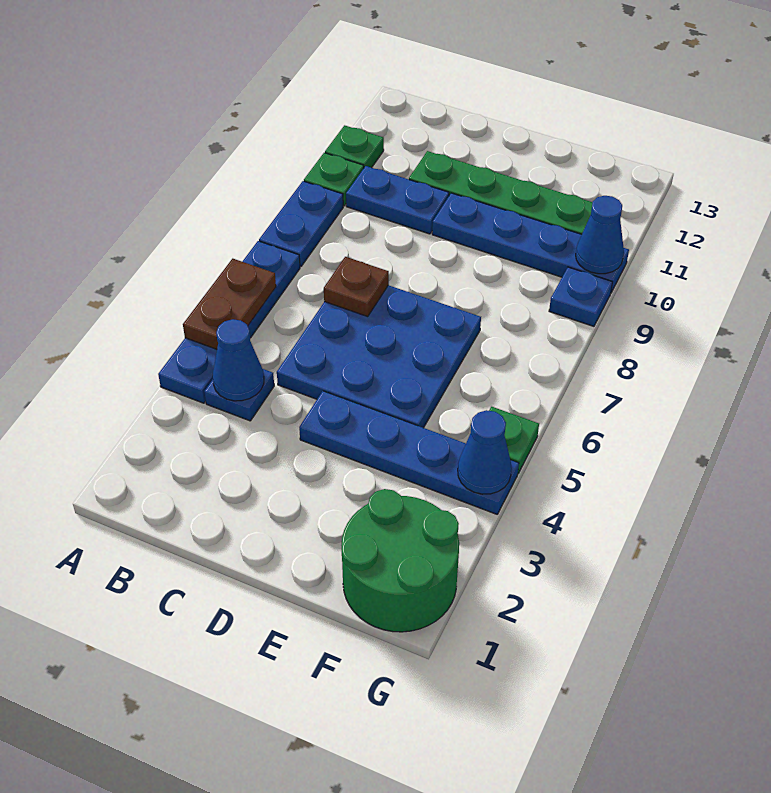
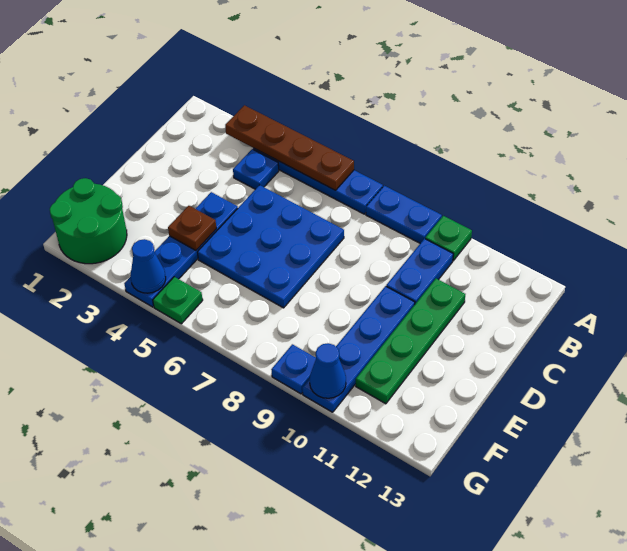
brown 1x2 plate [183,259,276,349] -> brown 1x4 plate [225,105,354,190]
green 1x1 plate [325,125,384,168] -> none
blue 1x1 cone [213,319,264,401] -> none
brown 1x1 plate [324,257,389,317] -> brown 1x1 plate moved to [168,206,216,250]

